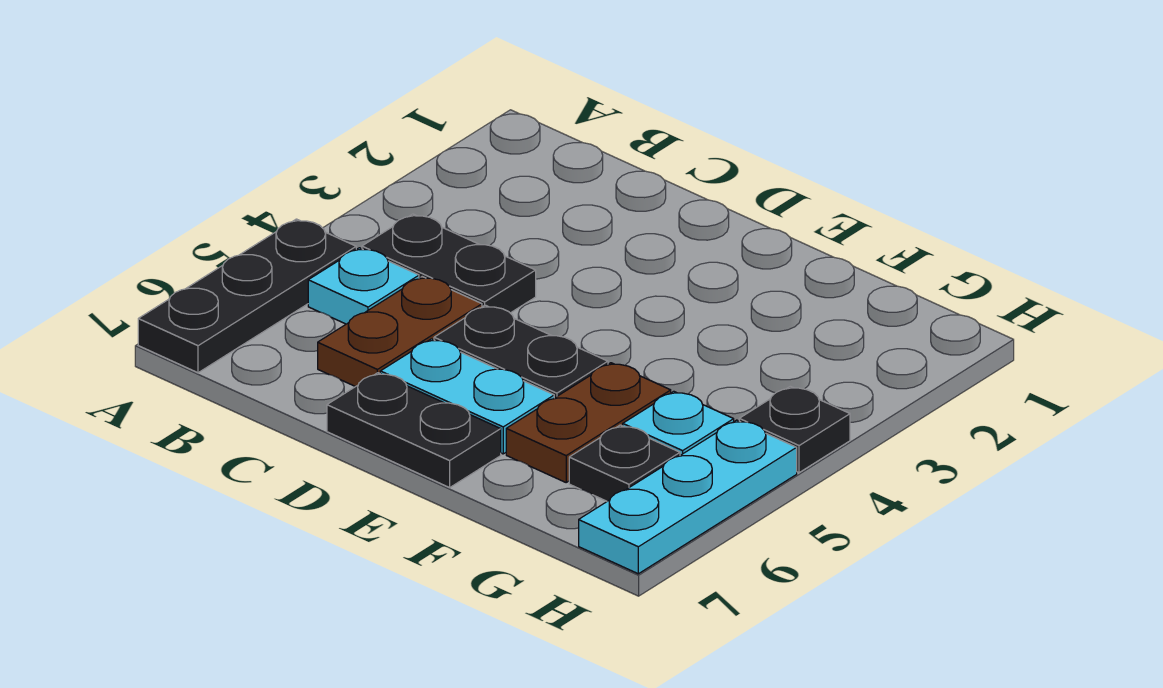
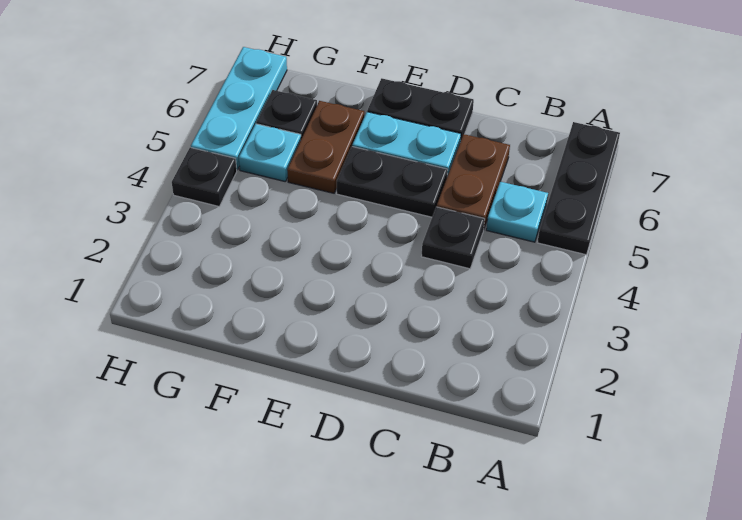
black 1x2 plate [362,214,536,313] -> black 1x1 plate [422,207,485,269]

